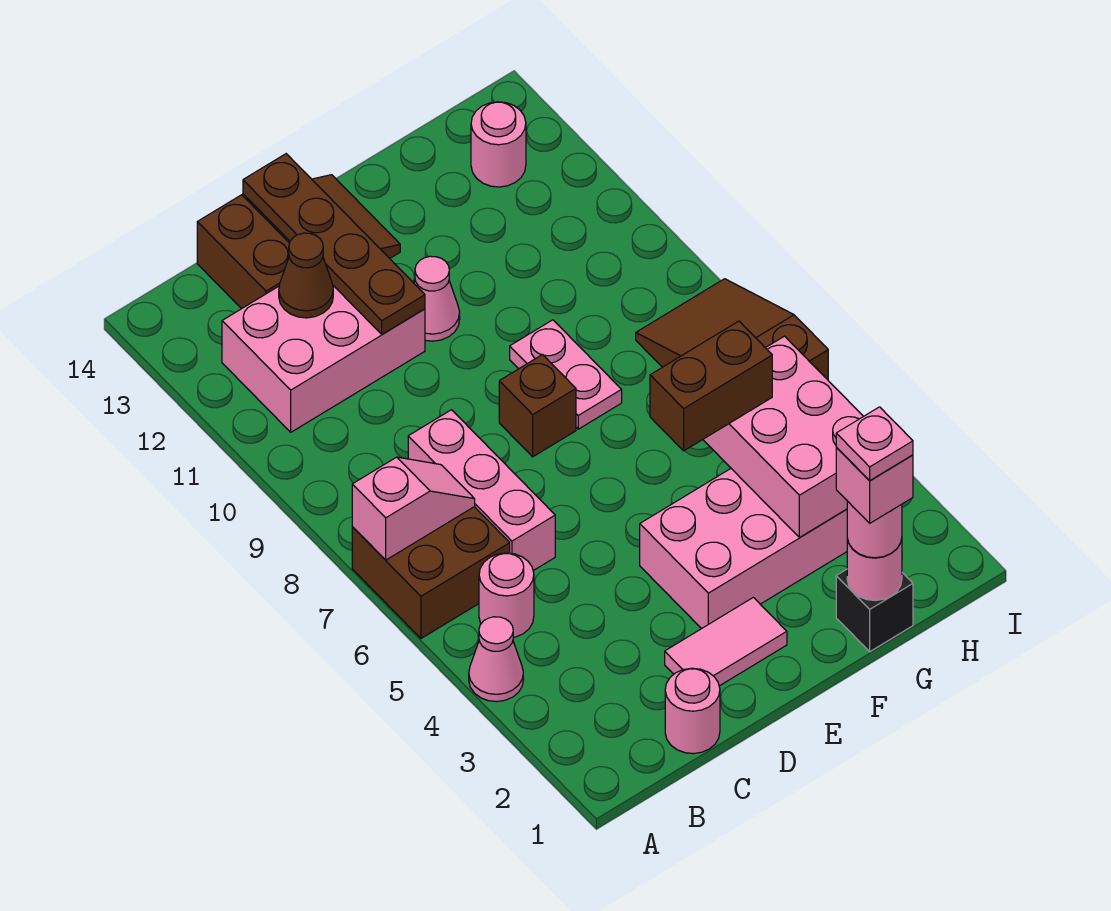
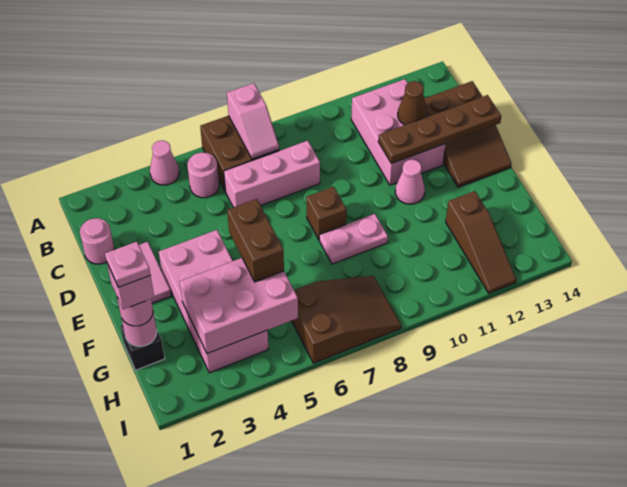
none -> brown 1x3 slope [446,191,516,293]
pink 1x1 round brick [471,102,526,187] -> none

